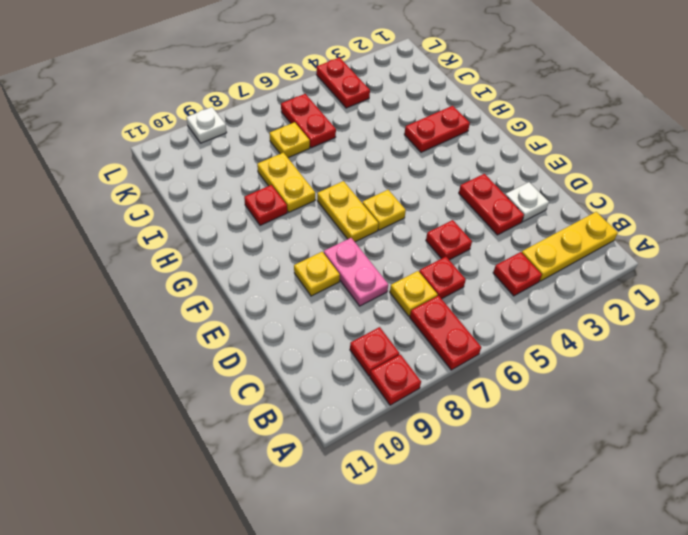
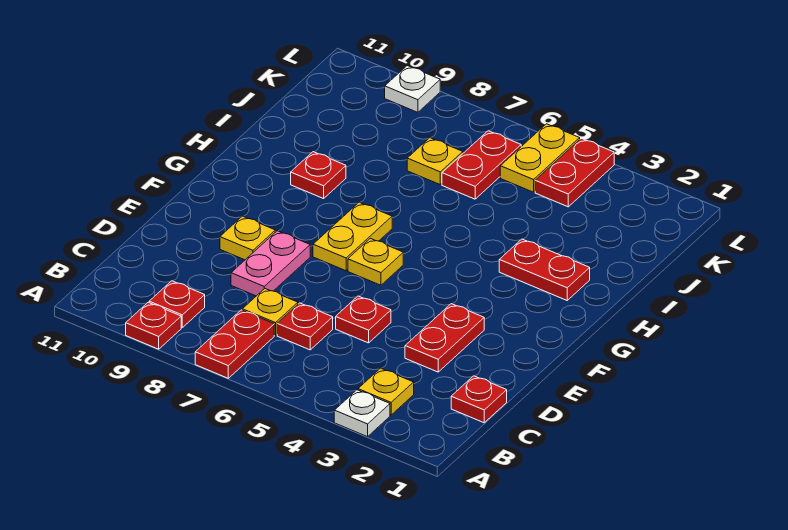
yellow 1x3 plate [522,212,618,281] -> yellow 1x1 plate [358,368,414,415]
red 1x1 plate [493,252,542,296] -> red 1x1 plate moved to [451,376,507,423]
white 1x1 plate [505,182,549,222] -> white 1x1 plate moved to [334,390,390,437]
yellow 1x2 plate [257,153,315,212] -> yellow 1x2 plate moved to [500,124,580,192]

